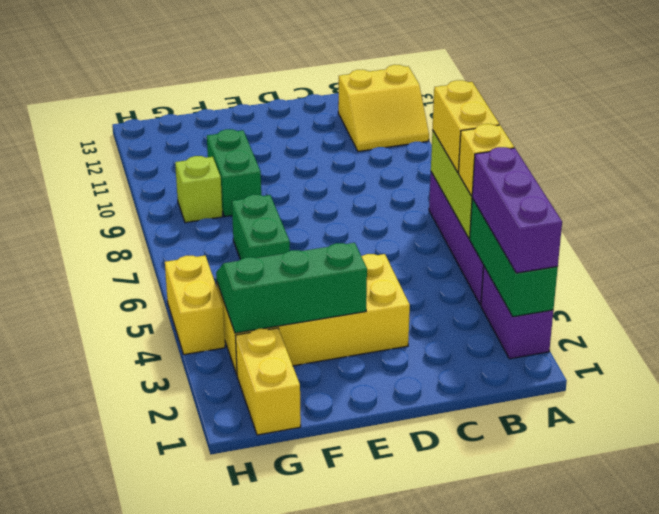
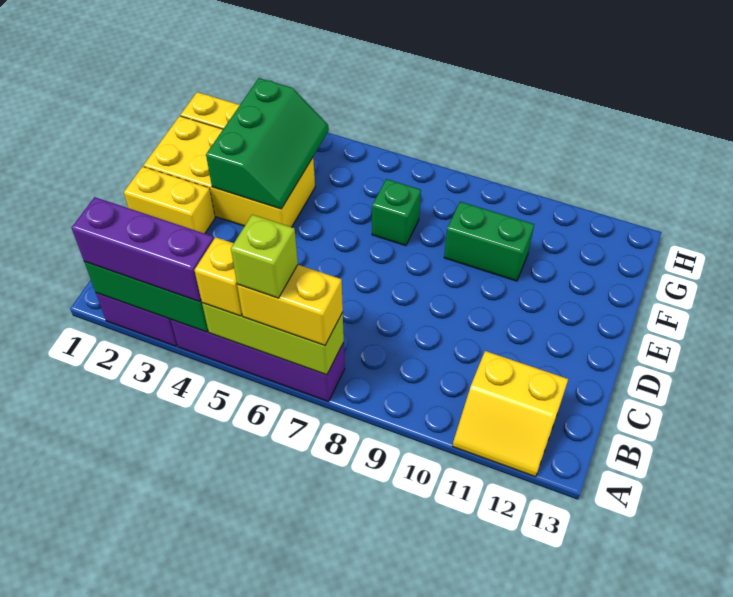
yellow 2x2 slope [338,65,429,151] -> yellow 2x2 slope turned to [453,351,568,477]
yellow 2x4 brick [217,254,410,374] -> yellow 2x4 brick turned to [143,116,315,227]
green 1x2 brick [232,195,290,259] -> green 1x1 brick [372,179,421,246]
lime 1x1 brick [175,156,223,223] -> lime 1x1 brick moved to [231,215,298,298]
yellow 1x2 brick [165,256,225,355] -> yellow 1x2 brick moved to [124,167,215,234]

